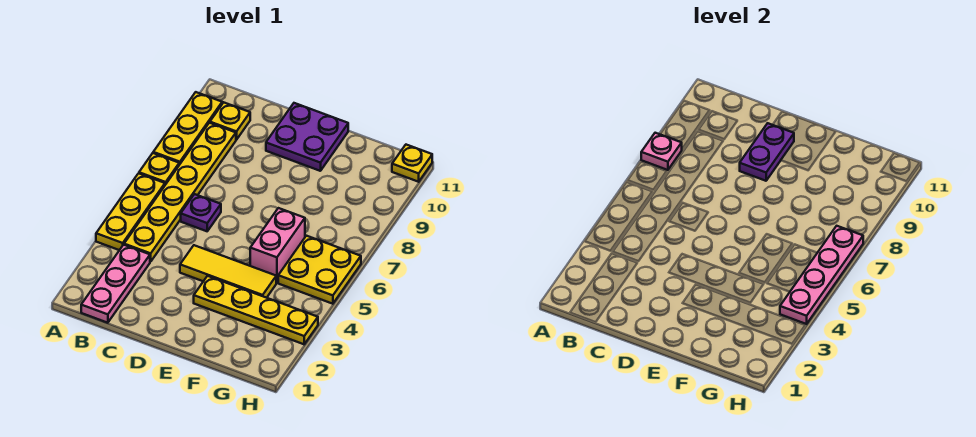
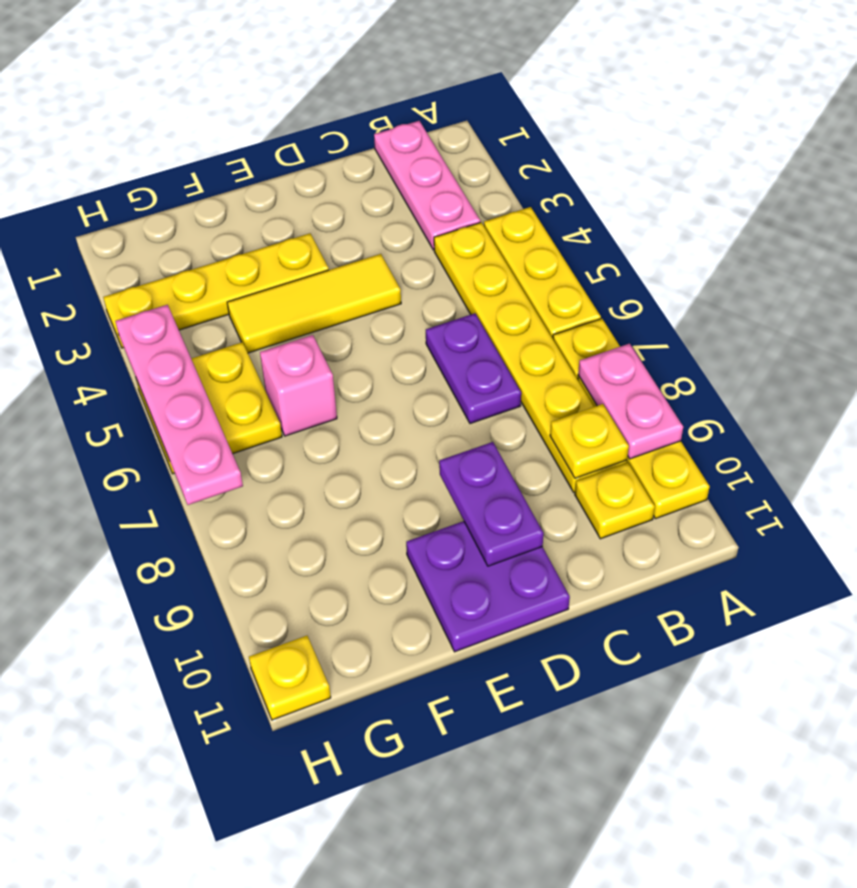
pink 1x1 plate [641,133,682,170] -> pink 1x2 plate [578,344,683,459]
none -> yellow 1x1 plate [550,404,629,478]
purple 1x1 plate [181,194,221,231] -> purple 1x2 plate [426,313,521,424]
pink 1x2 brick [250,208,305,283] -> pink 1x1 brick [260,335,337,436]

